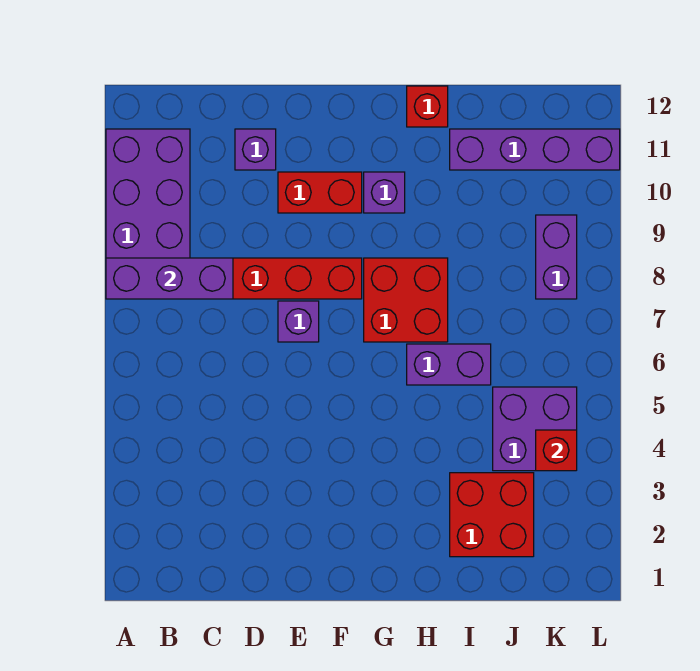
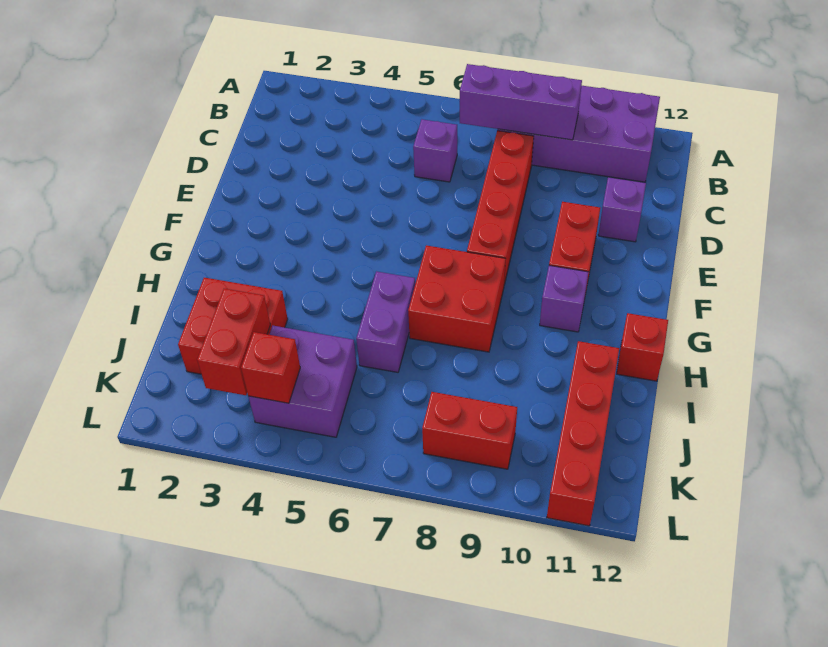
purple 1x3 brick [106,258,233,299] -> purple 1x3 brick turned to [460,64,582,140]
purple 1x1 brick [278,301,319,342] -> purple 1x1 brick moved to [413,119,457,182]
purple 1x4 brick [450,129,620,170] -> red 1x4 brick [547,341,619,526]
none -> red 1x2 brick [197,289,270,395]
purple 1x2 brick [536,215,577,299] -> red 1x2 brick [422,392,517,469]

